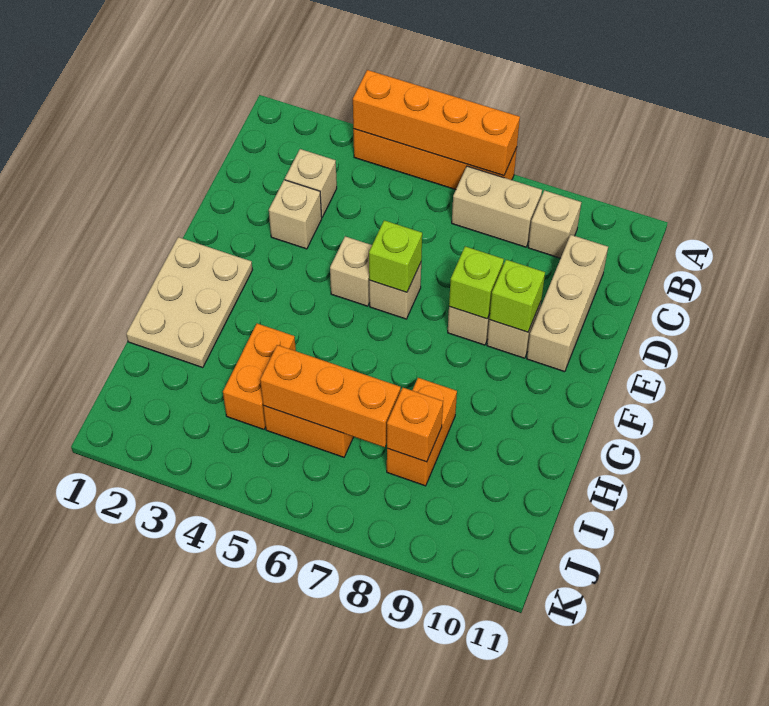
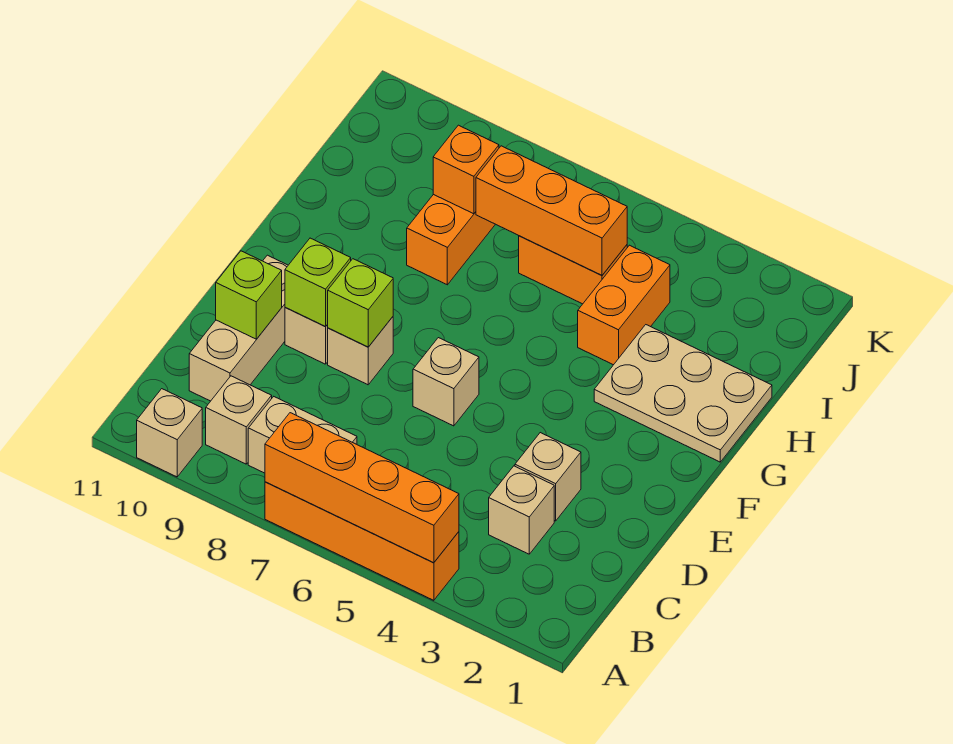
tan 1x1 brick [330,236,372,306] -> tan 1x1 brick moved to [137,389,202,477]
lime 1x1 brick [369,220,422,292] -> lime 1x1 brick moved to [216,251,282,339]
tan 2x3 plate [126,237,252,368] -> tan 2x3 plate turned to [594,325,772,462]

